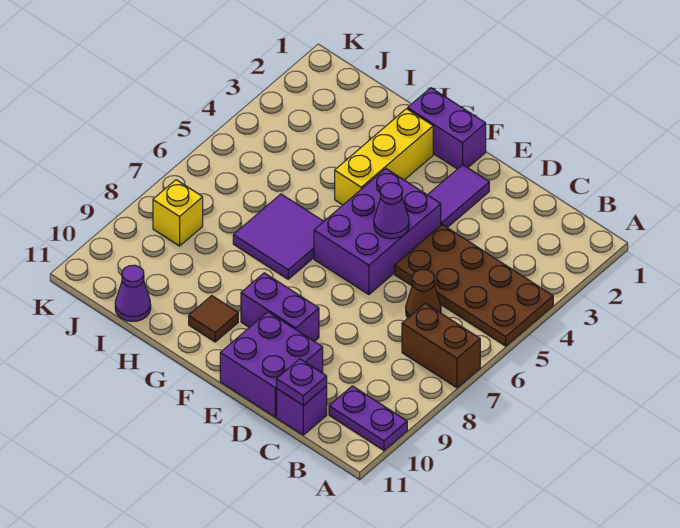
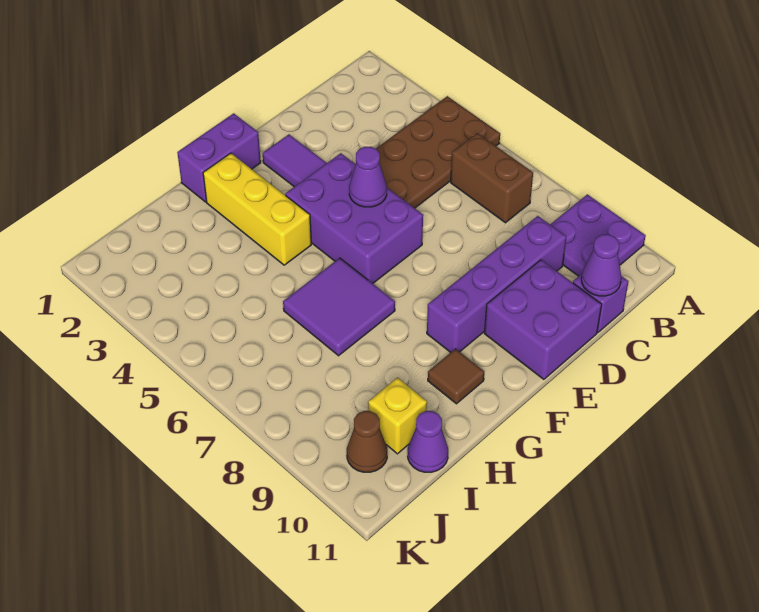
brown 1x2 brick [402,303,480,388] -> brown 1x2 brick turned to [451,133,533,223]
purple 1x2 plate [329,386,407,450] -> purple 2x2 plate [550,194,646,276]
brown 1x1 cone [406,269,441,318] -> brown 1x1 cone moved to [347,411,387,472]
purple 1x1 plate [277,359,327,405] -> purple 1x1 cone [581,234,621,296]
purple 1x2 brick [241,273,319,342] -> purple 1x4 brick [427,216,566,352]
yellow 1x1 brick [153,180,203,246] -> yellow 1x1 brick moved to [368,378,427,454]

